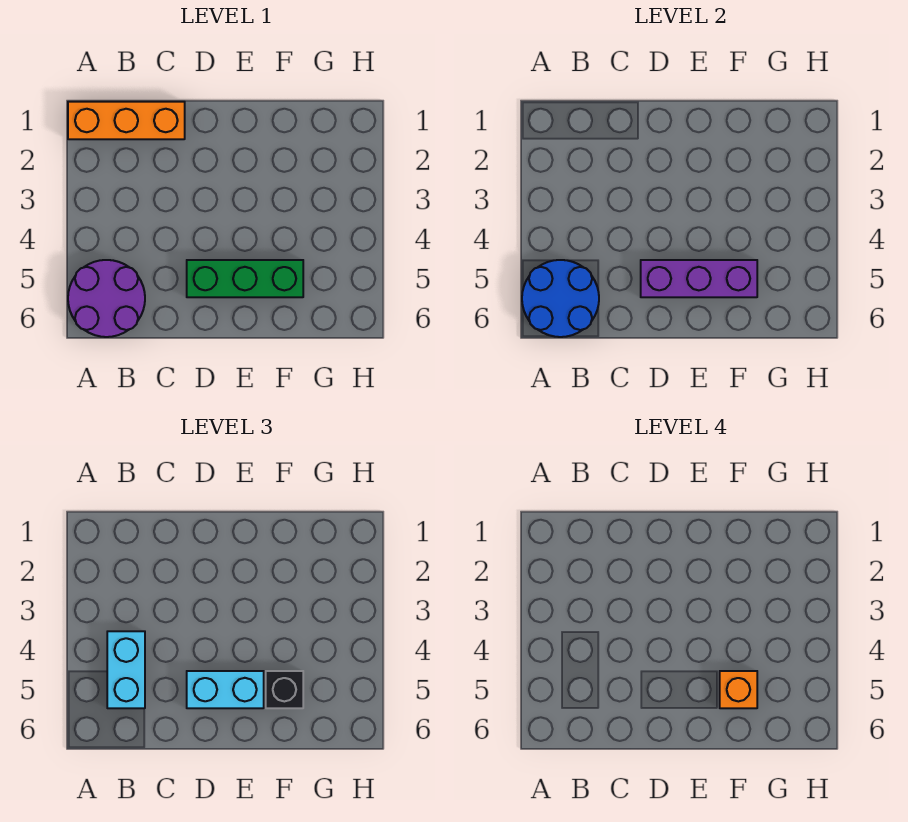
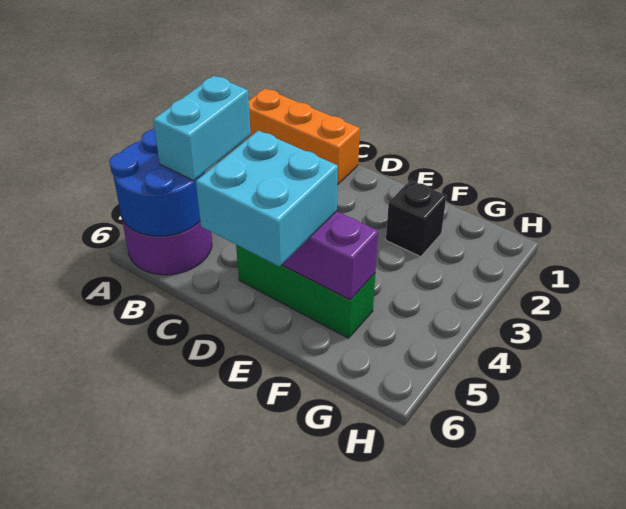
cyan 1x2 brick [187,671,264,708] -> cyan 2x2 brick [196,130,338,266]
black 1x1 brick [266,671,303,708] -> black 1x1 brick moved to [386,180,446,257]
orange 1x1 brick [720,671,757,708] -> none

